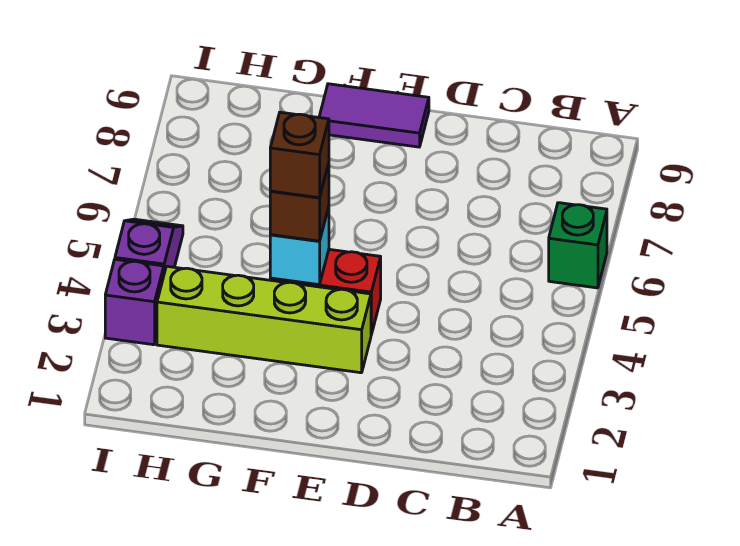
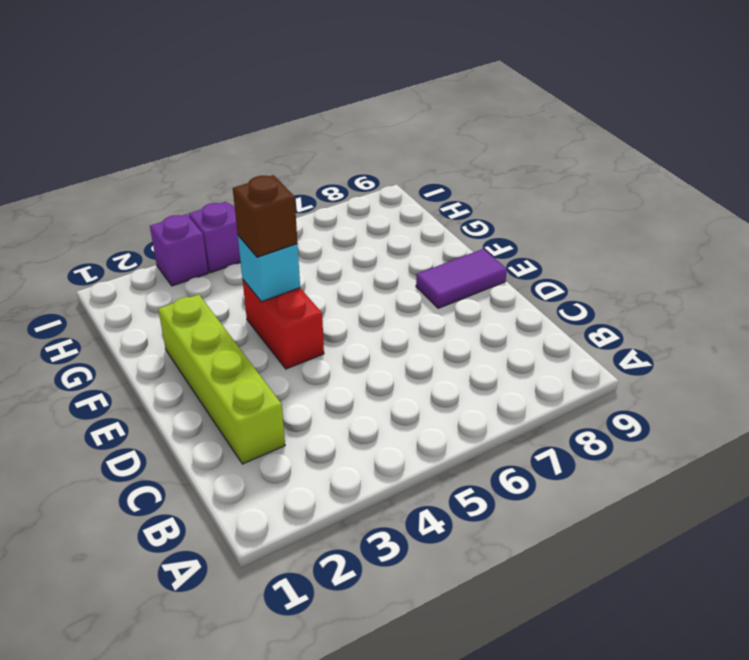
green 1x1 brick [549,203,607,288] -> none
lime 1x4 brick [157,266,371,373] -> lime 1x4 brick moved to [158,294,285,464]
purple 1x2 tile [319,84,429,147] -> purple 1x2 tile turned to [416,249,507,308]
brown 1x1 brick [270,112,329,198] -> none

